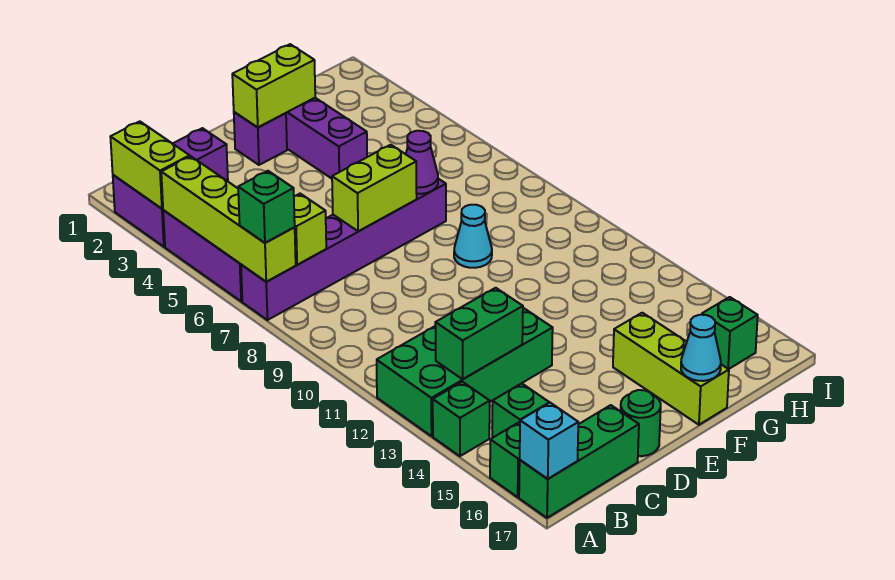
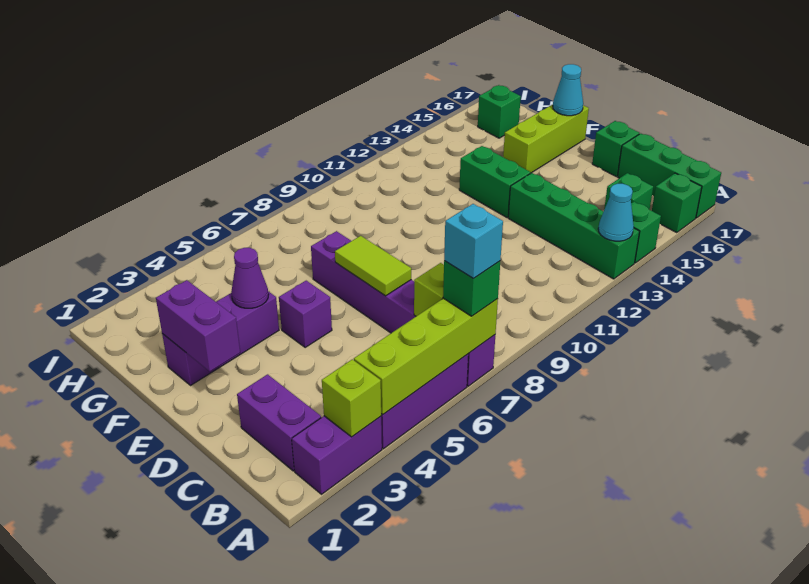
lime 1x2 brick [110,121,190,209] -> lime 1x1 brick [322,359,381,437]
green 2x4 brick [377,308,553,436] -> green 1x4 brick [508,173,640,279]
cyan 1x1 brick [520,403,578,479] -> cyan 1x1 brick moved to [444,204,503,279]
green 1x2 brick [435,288,523,379] -> green 1x2 brick moved to [459,146,531,217]
lime 1x2 brick [332,145,417,231] -> lime 1x2 tile [335,236,411,296]
green 1x1 round brick [621,390,661,456] -> green 1x1 brick [592,121,639,176]
purple 1x1 brick [234,112,287,165] -> purple 1x1 brick moved to [279,281,332,348]
lime 1x2 brick [232,44,315,127] -> purple 1x2 brick [156,280,240,371]
purple 1x1 cone [406,131,438,194] -> purple 1x1 cone moved to [231,248,269,308]
cyan 1x1 cone [454,205,492,268] -> cyan 1x1 cone moved to [598,184,634,241]

